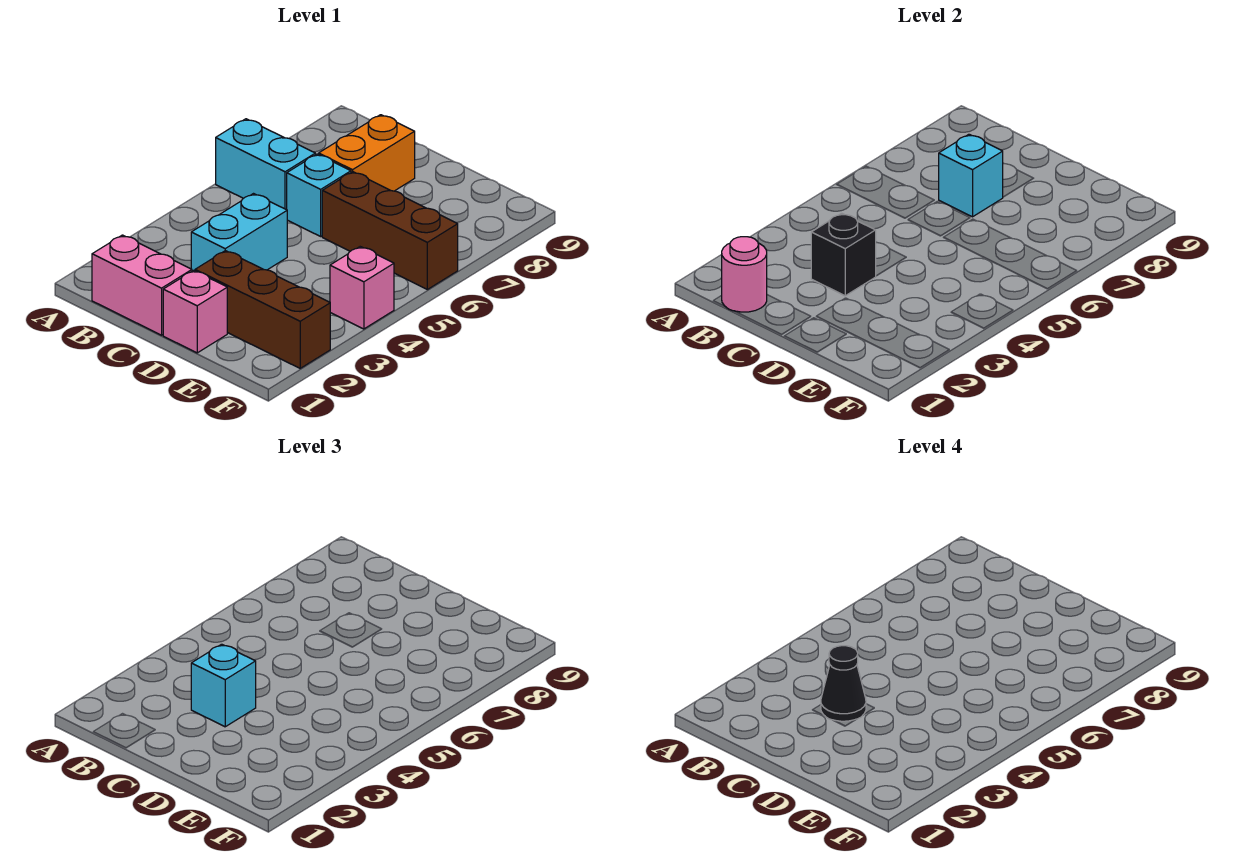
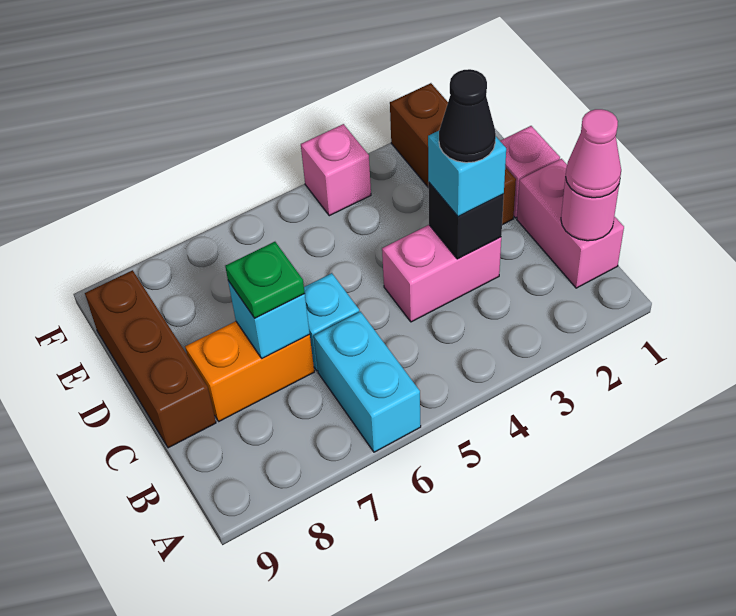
none -> pink 1x1 cone [566,109,621,198]
cyan 1x2 brick [191,194,287,271] -> pink 1x2 brick [382,225,501,322]
none -> green 1x1 plate [225,242,305,318]
brown 1x3 brick [322,172,458,289] -> brown 1x3 brick moved to [85,270,216,448]

